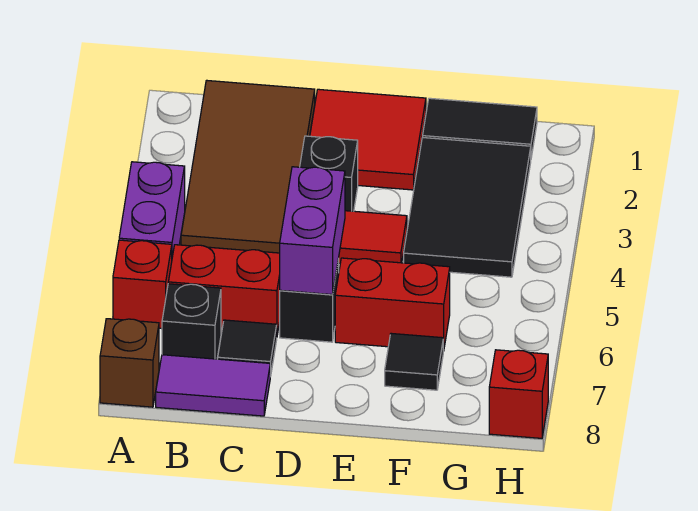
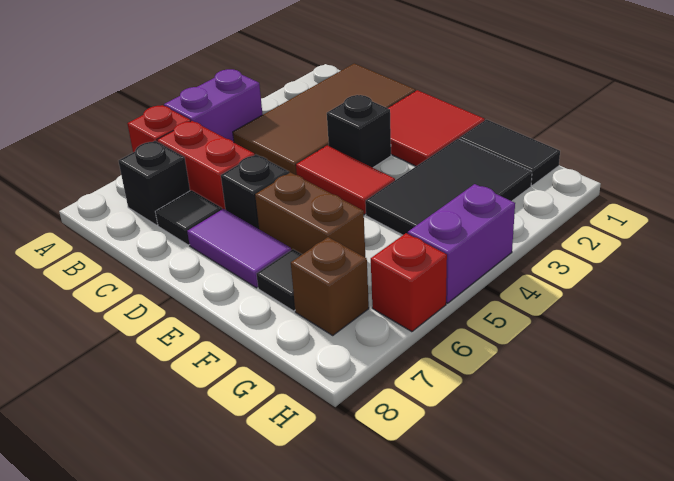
brown 1x1 brick [100,319,159,407] -> brown 1x1 brick moved to [291,237,369,335]
purple 1x2 tile [156,355,270,416] -> purple 1x2 tile moved to [187,209,291,288]
purple 1x2 brick [280,167,345,295] -> purple 1x2 brick moved to [408,184,515,303]
red 1x2 brick [335,258,450,351] -> brown 1x2 brick [255,173,365,257]
red 1x1 brick [489,350,548,438] -> red 1x1 brick moved to [371,233,447,332]

